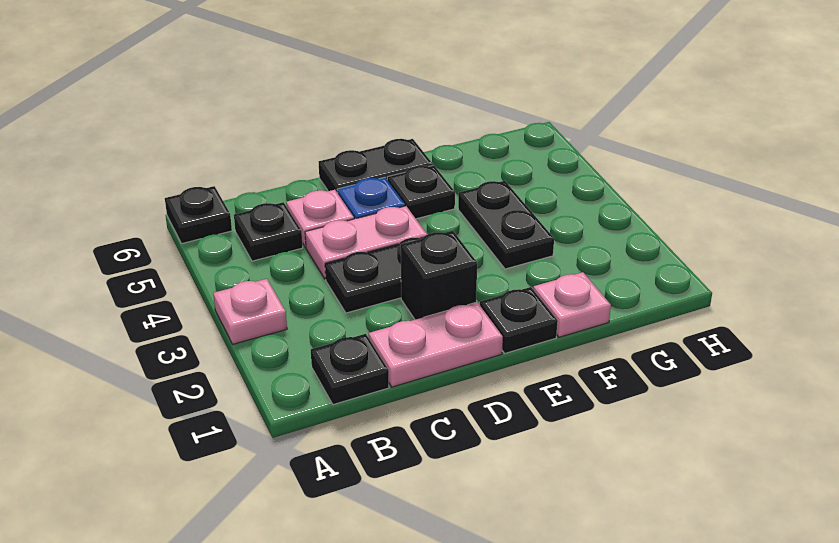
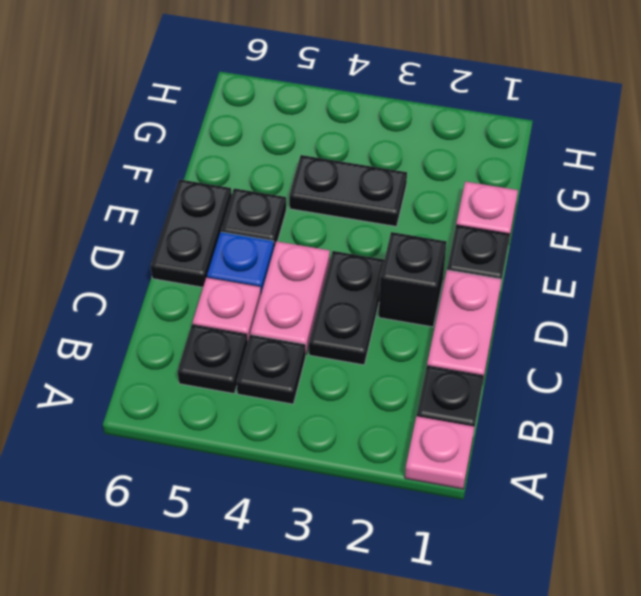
pink 1x1 plate [213,279,287,344] -> pink 1x1 plate moved to [405,416,474,489]
black 1x1 plate [165,186,232,244] -> black 1x1 plate moved to [237,335,306,404]

